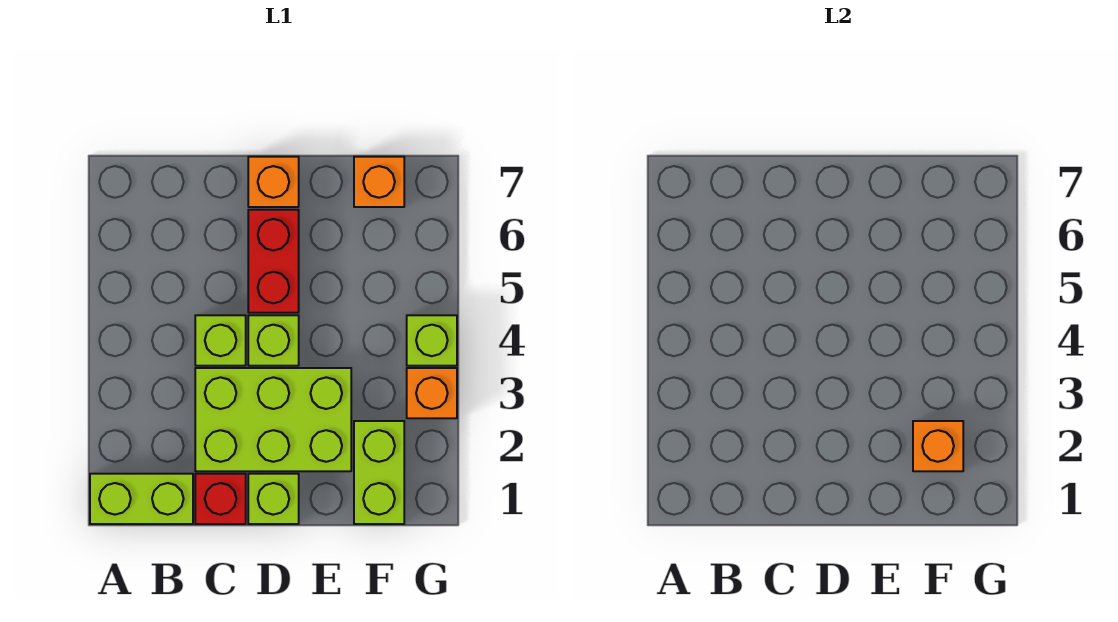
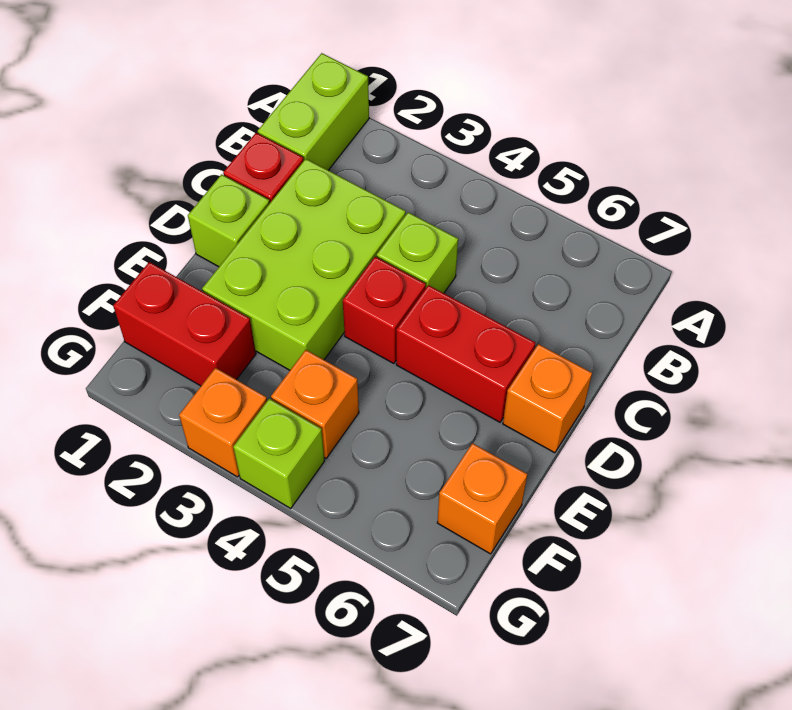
lime 1x1 brick [248,315,299,366] -> red 1x1 brick [343,257,426,364]
lime 1x2 brick [354,421,404,524] -> red 1x2 brick [113,262,256,386]
orange 1x1 brick [913,421,963,471] -> orange 1x1 brick moved to [271,350,359,458]

